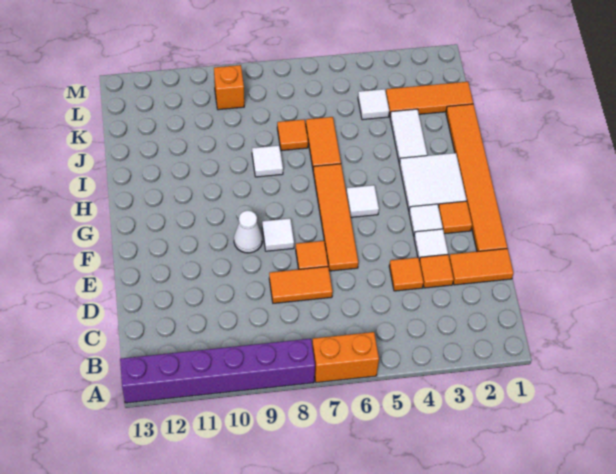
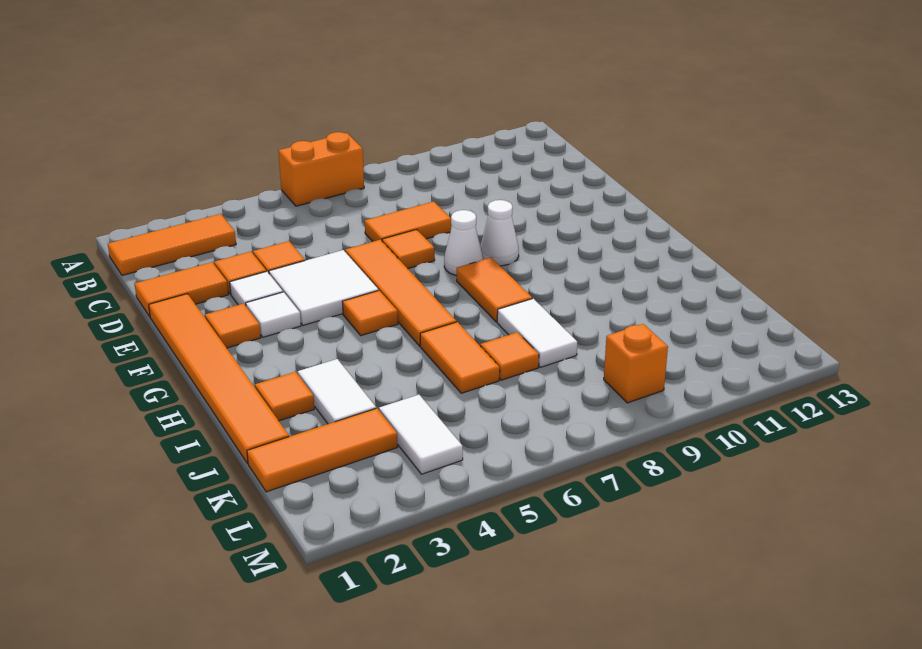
purple 1x6 brick [120,339,315,403] -> none
none -> orange 1x3 tile [108,214,236,275]
white 1x1 tile [262,218,294,251] -> white 1x1 cone [444,210,483,276]
white 2x2 tile [399,153,467,210] -> white 2x2 tile moved to [269,250,379,325]
white 1x1 tile [346,185,379,217] -> orange 1x1 tile [342,290,398,336]
none -> orange 1x2 tile [457,258,532,322]
none -> orange 1x1 tile [255,372,314,421]
white 1x1 tile [252,145,283,177] -> white 1x2 tile [497,299,577,367]
white 1x1 tile [358,89,389,120] -> white 1x2 tile [379,395,463,474]

